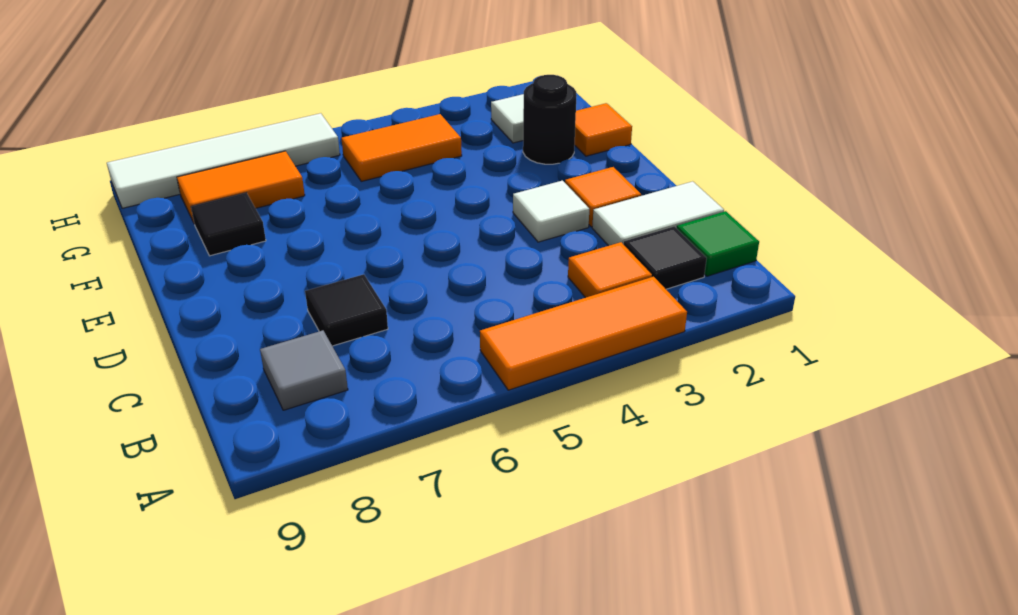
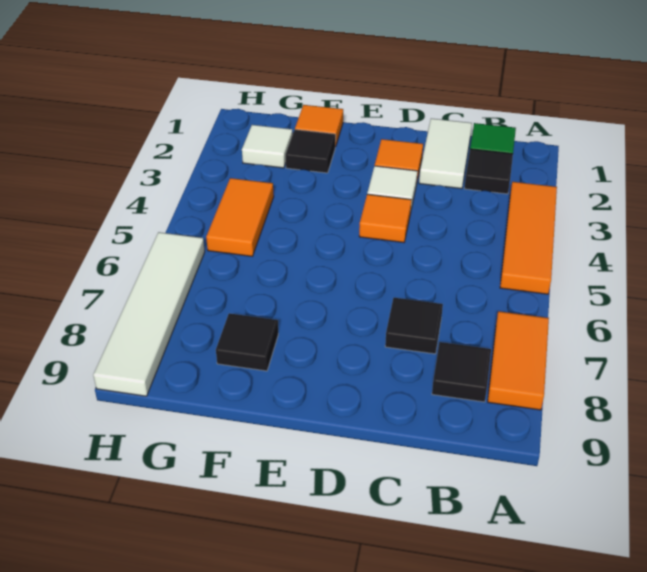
orange 1x1 tile [568,242,652,298] -> orange 1x1 tile moved to [359,194,412,243]
grey 1x1 tile [260,330,348,410] -> black 1x1 tile [432,342,491,402]
black 1x1 round brick [523,75,577,164] -> black 1x1 tile [286,130,336,173]
orange 1x2 tile [177,151,305,223] -> orange 1x2 tile moved to [488,311,549,410]

